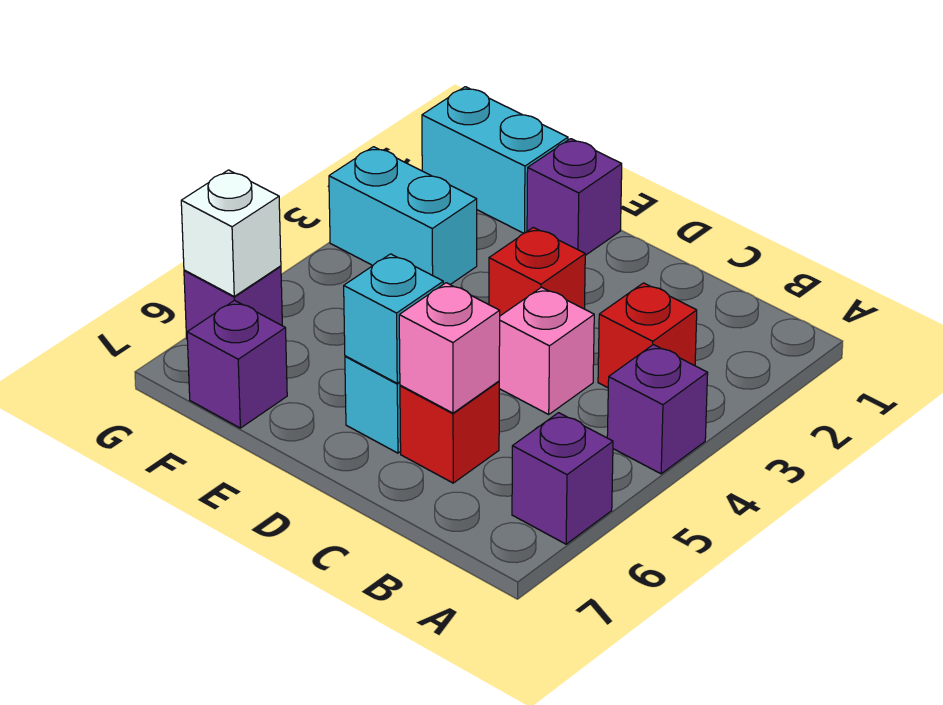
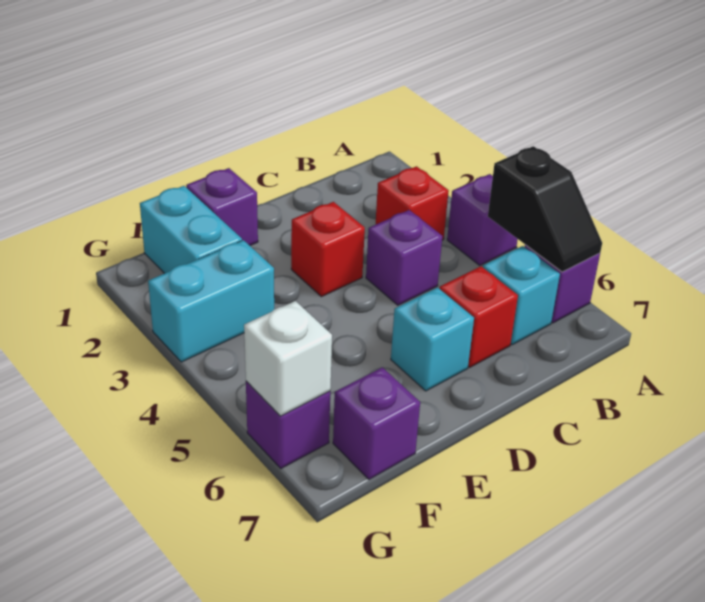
none -> black 1x2 slope [488,146,602,272]
pink 1x1 brick [499,287,594,414] -> purple 1x1 brick [366,210,442,305]
pink 1x1 brick [399,283,500,413] -> none
cyan 1x1 brick [344,254,443,383] -> cyan 1x1 brick moved to [483,246,560,345]
cyan 1x2 brick [422,87,568,233] -> cyan 1x2 brick turned to [140,186,242,274]

